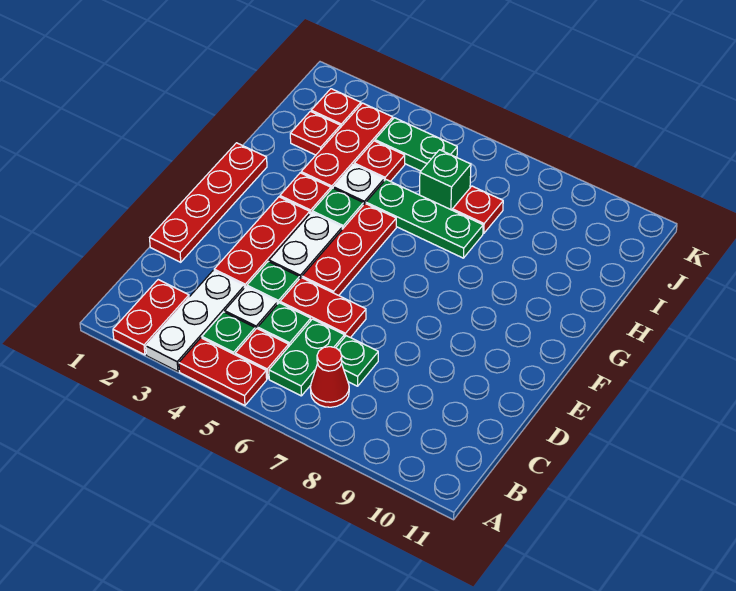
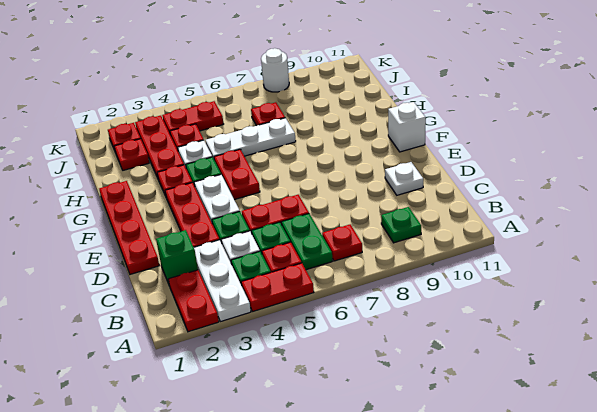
red 1x1 cone [310,347,349,407] -> red 1x1 plate [322,224,362,261]
green 1x1 plate [336,336,378,386] -> green 1x1 plate moved to [381,207,421,243]
none -> white 1x1 plate [385,162,423,195]
red 1x3 plate [302,204,396,295] -> red 1x2 plate [214,149,260,200]
none -> white 1x1 brick [388,102,426,152]
green 1x3 plate [366,180,483,258] -> white 1x3 plate [206,118,296,159]
green 1x1 brick [419,150,471,210] -> green 1x1 brick moved to [156,230,198,284]
green 1x2 plate [375,118,457,171] -> red 1x2 plate [162,101,223,133]
none -> white 1x1 round brick [261,48,289,92]

